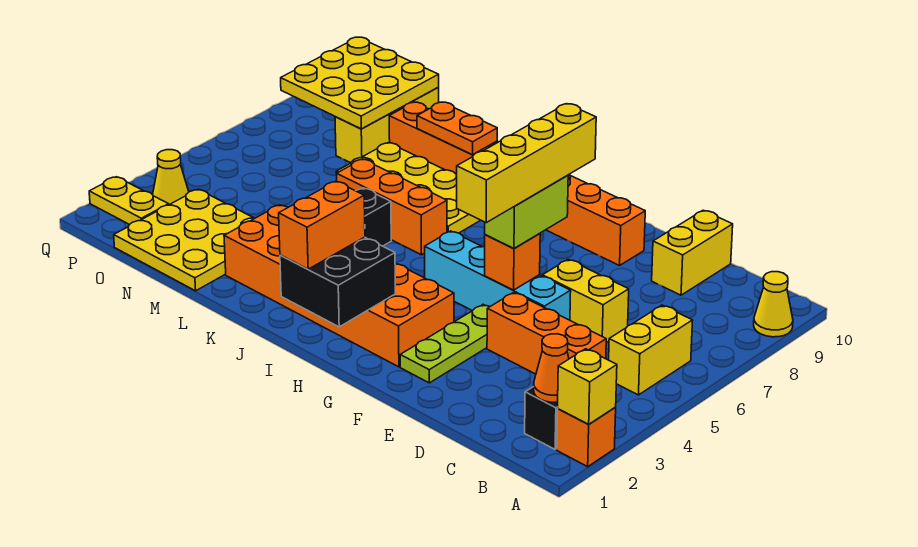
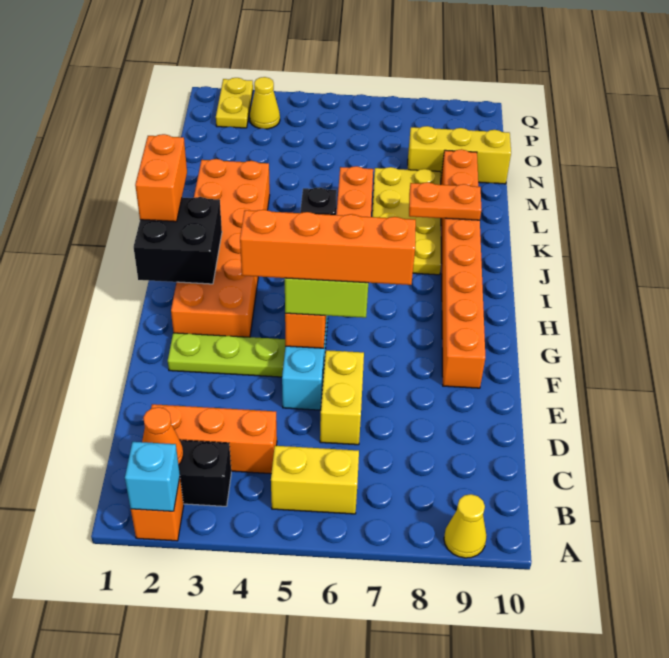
yellow 1x1 brick [558,349,617,424] -> cyan 1x1 brick [125,442,180,511]
orange 1x3 brick [487,292,606,374] -> orange 1x3 brick turned to [151,404,277,474]
yellow 1x2 brick [652,210,733,295] -> none
yellow 1x4 brick [456,104,596,223] -> orange 1x4 brick [240,210,416,285]
orange 1x2 brick [279,181,365,269] -> orange 1x2 brick turned to [135,134,187,222]
orange 1x2 plate [417,102,497,155] -> orange 1x2 plate turned to [409,182,481,220]
yellow 3x3 plate [114,189,254,291] -> none
yellow 3x3 plate [281,37,439,129] -> none

